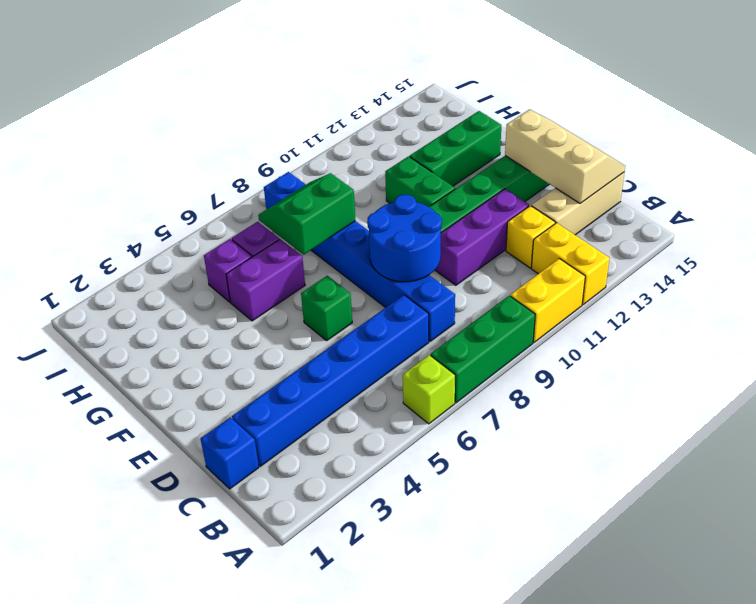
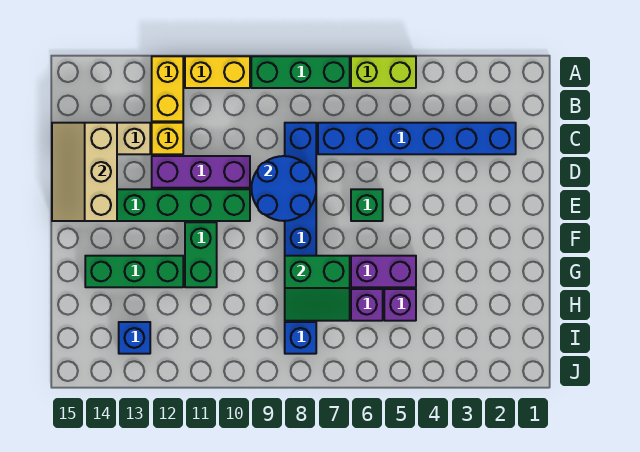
lime 1x1 brick [403,355,455,424] -> lime 1x2 brick [351,56,416,88]
blue 1x1 brick [201,417,259,489] -> blue 1x1 brick moved to [119,322,150,354]

